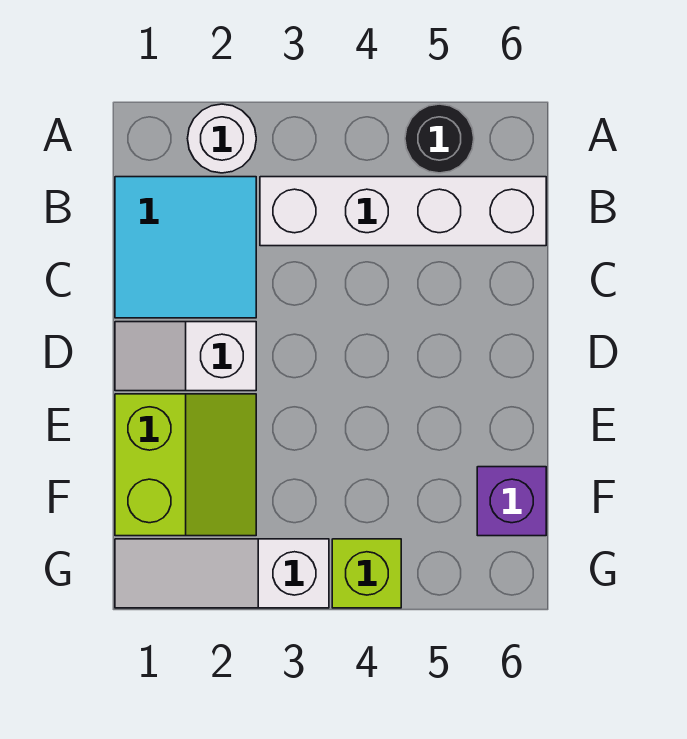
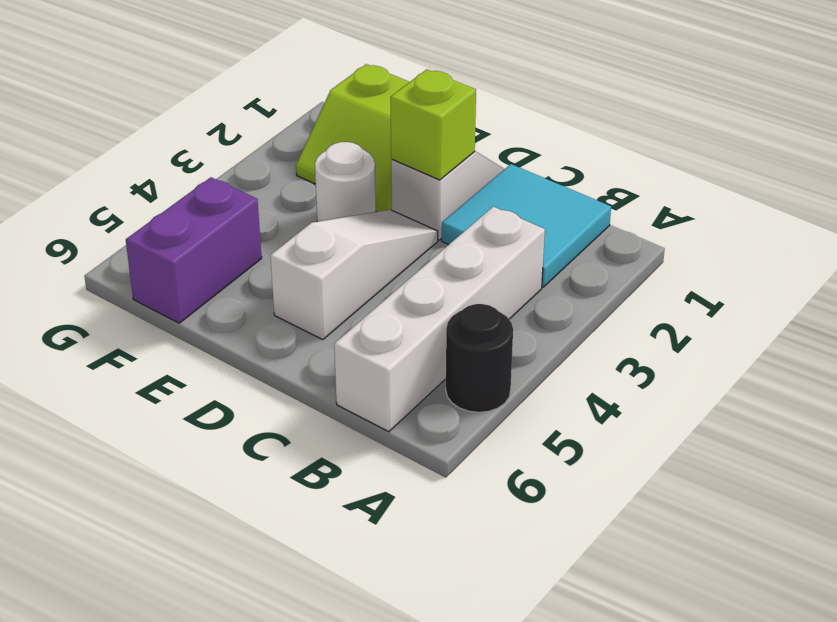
white 1x1 round brick [188,104,256,173] -> white 1x1 round brick moved to [315,142,376,222]
purple 1x1 brick [477,467,546,536] -> purple 1x2 brick [126,177,262,323]
white 1x3 slope [115,539,329,608] -> white 1x3 slope moved to [270,210,438,340]
lime 1x1 brick [332,539,401,608] -> lime 1x1 brick moved to [390,69,476,180]

